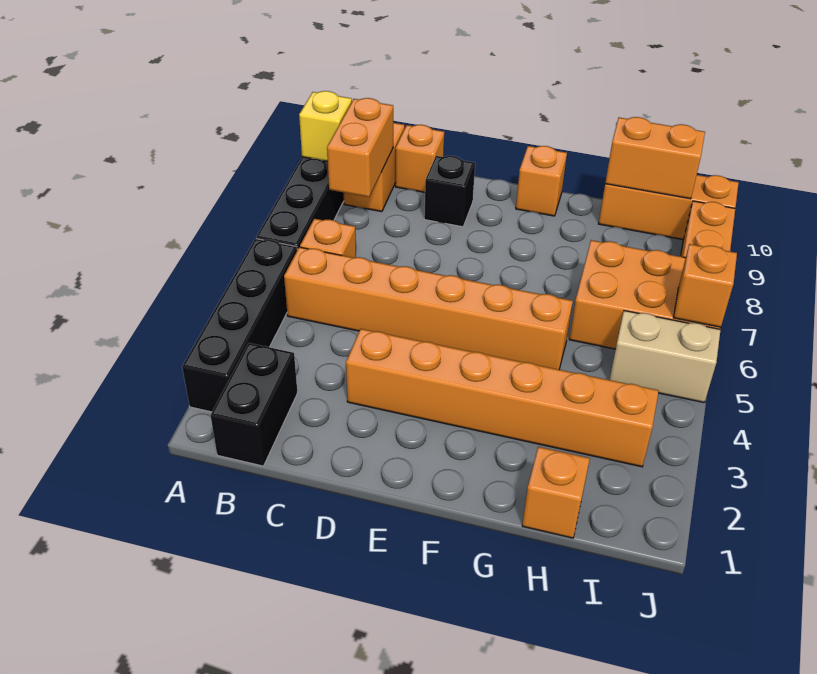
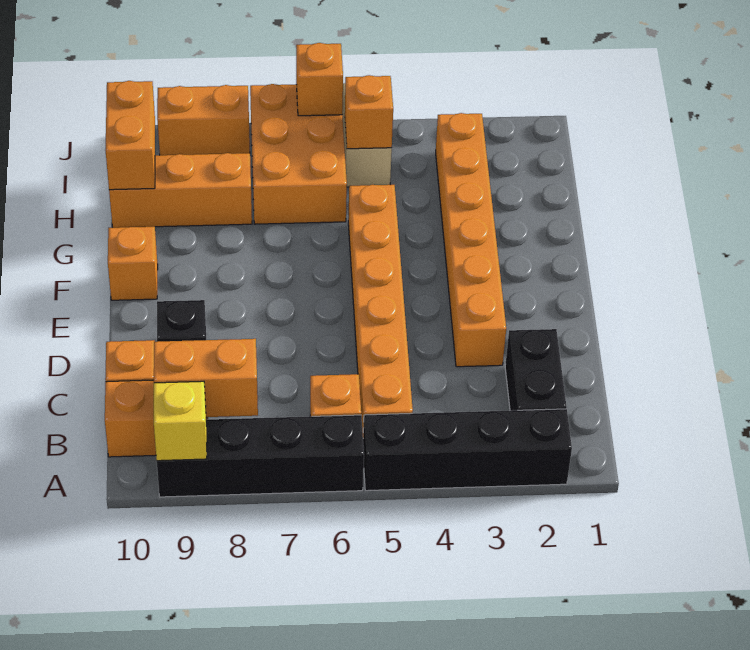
black 1x2 brick [210,343,298,466] -> black 1x2 brick turned to [505,329,567,411]
orange 1x1 brick [522,447,590,538] -> orange 1x1 brick moved to [345,75,393,149]
orange 1x3 brick [599,175,739,240] -> orange 1x3 brick turned to [109,153,252,228]

